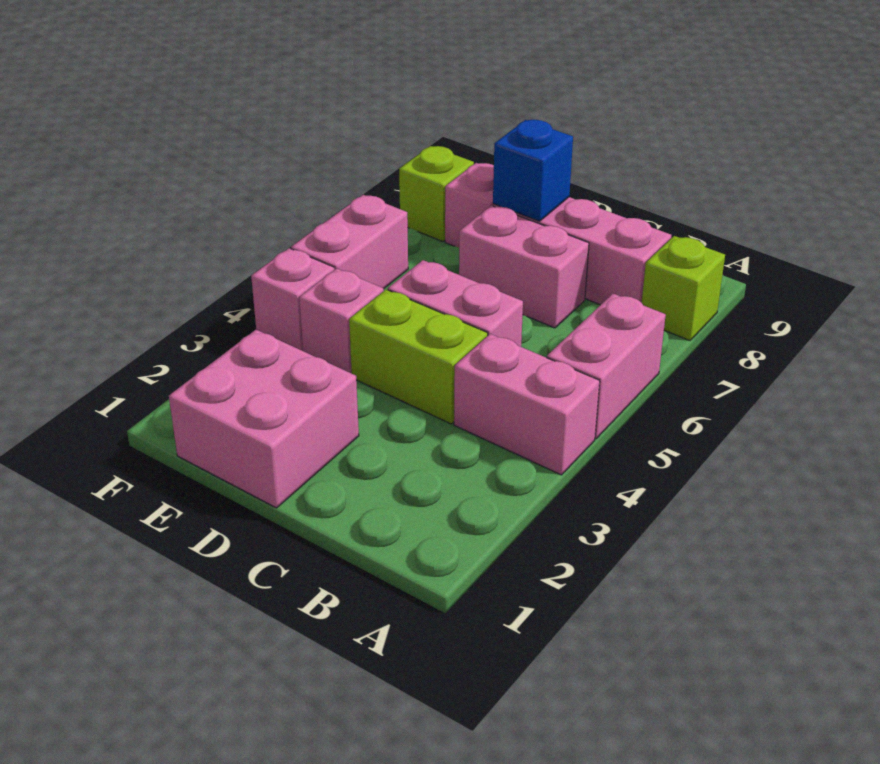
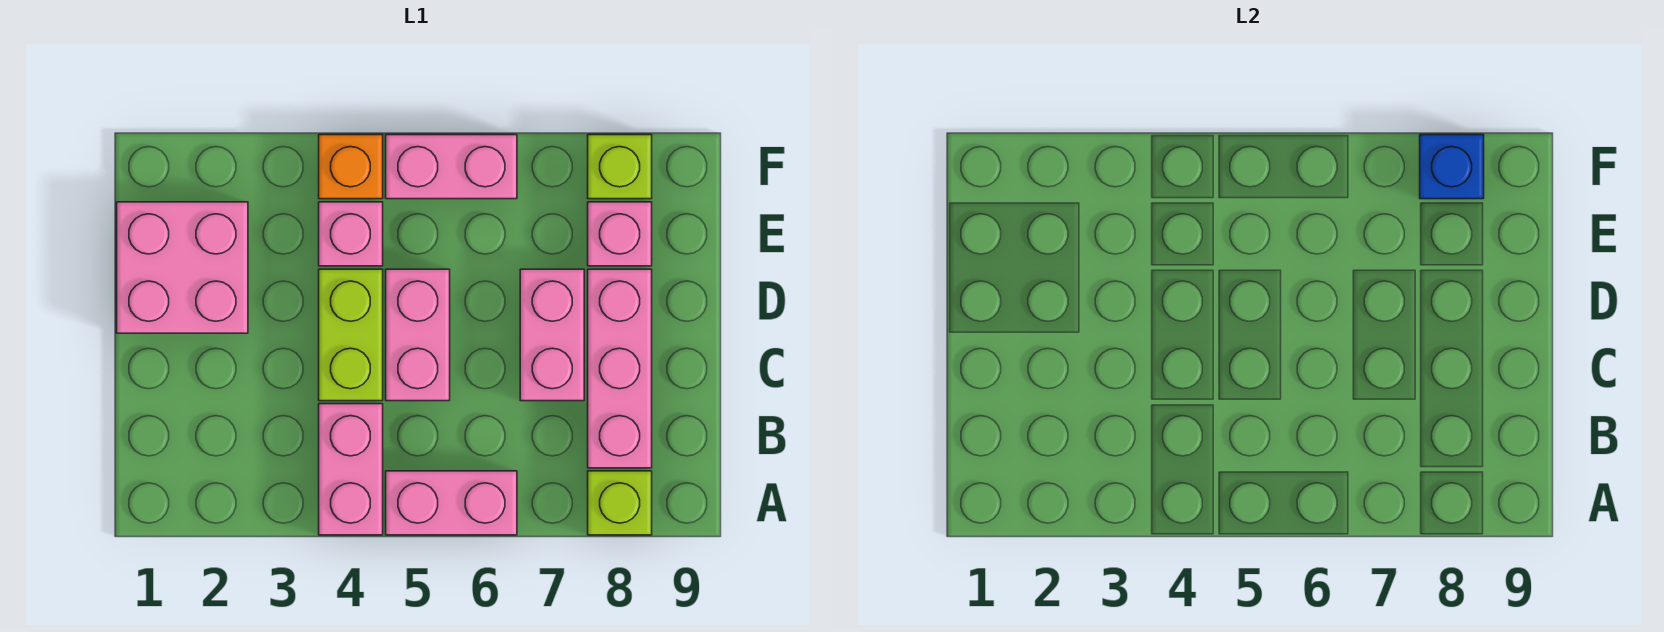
blue 1x1 brick [493,120,573,221] -> blue 1x1 brick moved to [1420,135,1484,199]
pink 1x1 brick [251,248,334,351] -> orange 1x1 brick [319,135,383,199]

